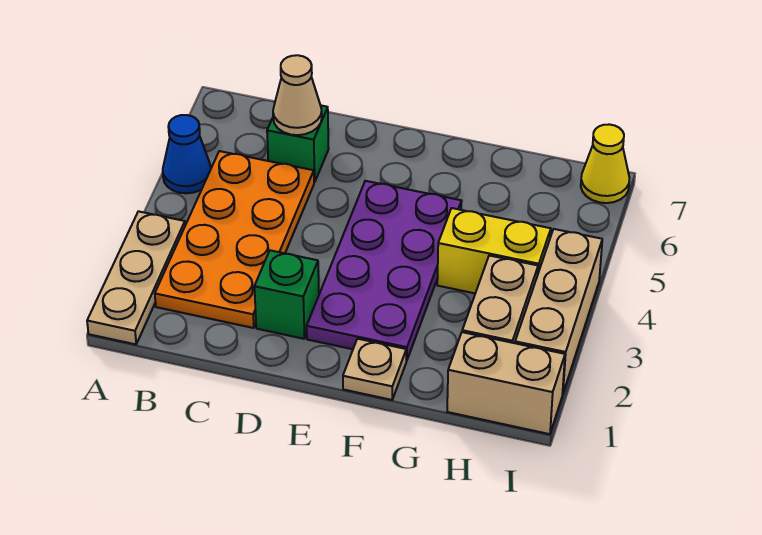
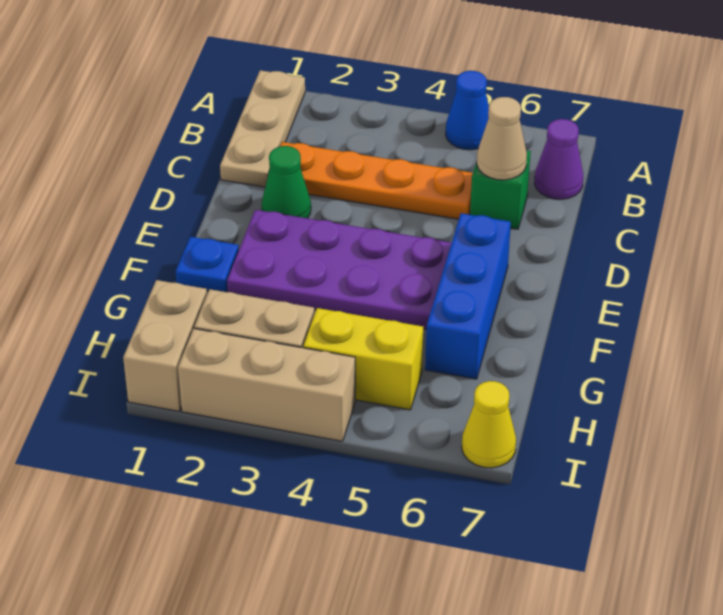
tan 1x3 plate [87,211,185,344] -> tan 1x3 plate turned to [220,70,305,187]
orange 2x4 plate [155,151,314,328] -> orange 1x4 plate [280,142,473,219]
none -> purple 1x1 cone [535,119,583,199]
green 1x1 brick [254,250,319,339] -> green 1x1 cone [262,146,311,218]
none -> blue 1x3 brick [425,213,511,379]
tan 1x1 plate [343,339,406,400] -> blue 1x1 plate [176,237,239,292]
yellow 1x2 brick [437,208,551,293] -> yellow 1x2 brick turned to [303,308,423,410]

